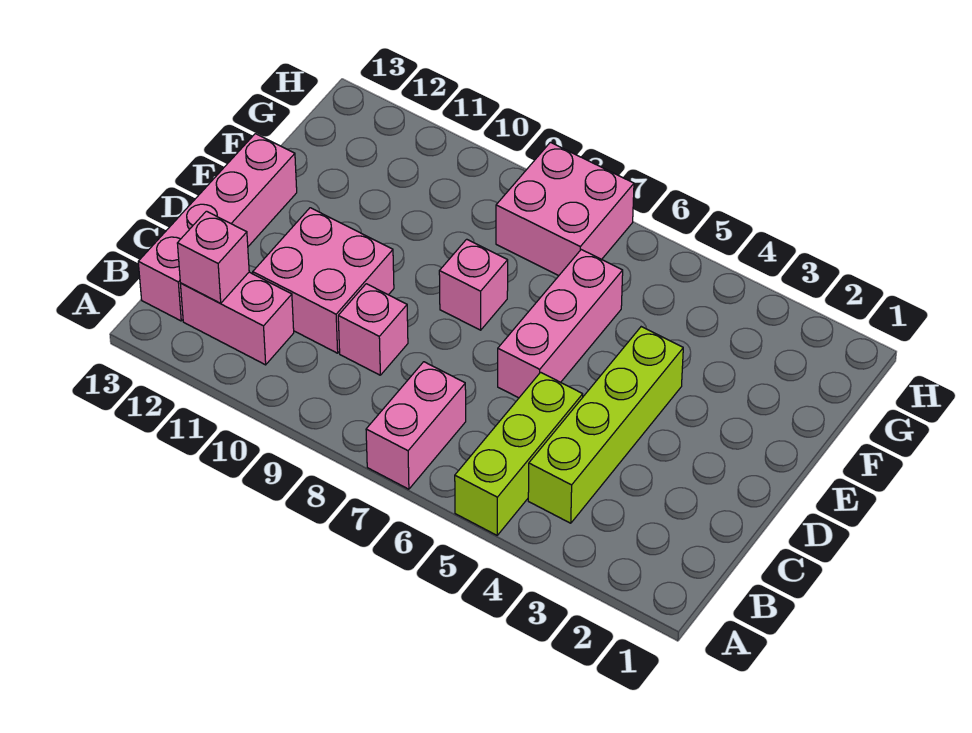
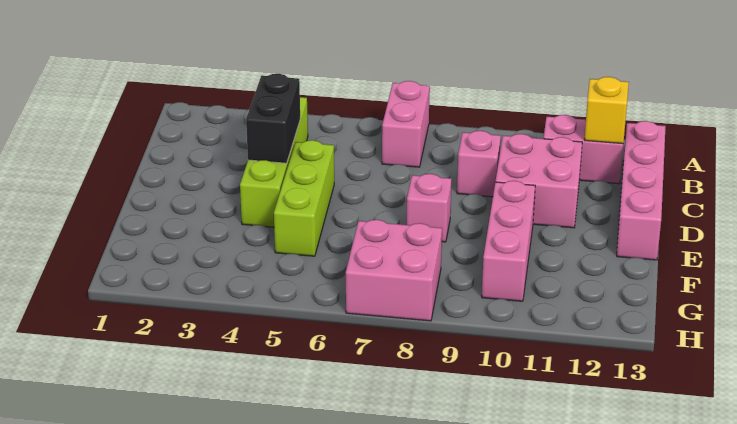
lime 1x3 brick [455,372,583,535] -> lime 1x3 brick moved to [274,140,334,256]
pink 1x1 brick [177,211,249,303] -> yellow 1x1 brick [585,77,629,144]
none -> black 1x2 brick [246,74,300,163]
pink 1x3 brick [498,250,623,398] -> pink 1x3 brick moved to [482,181,535,301]

